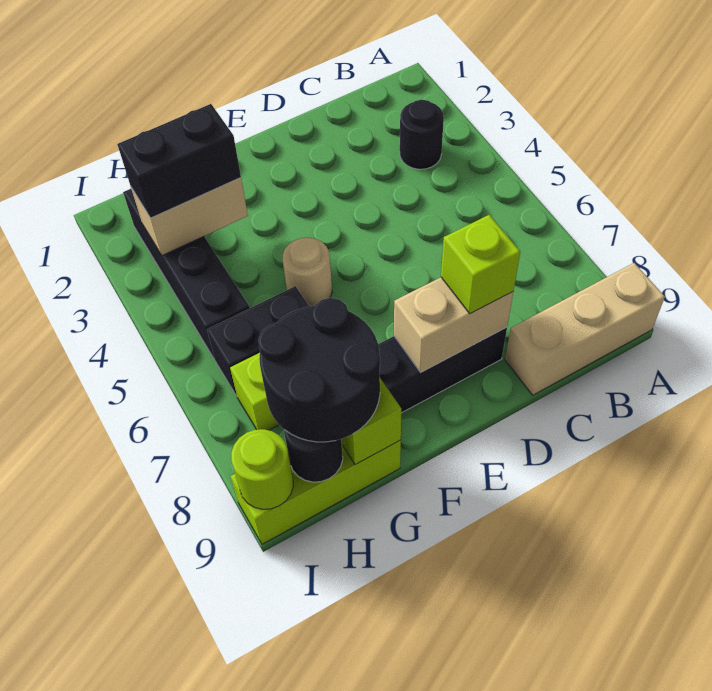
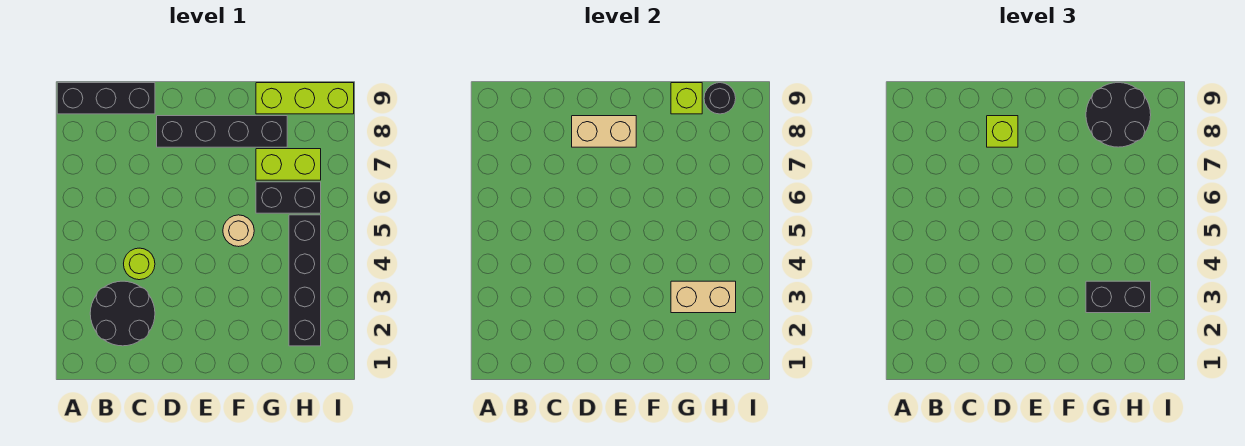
tan 1x3 brick [505,263,665,395] -> black 1x3 brick [57,83,155,114]
black 1x1 round brick [400,100,444,169] -> black 2x2 round brick [90,281,155,346]
lime 1x1 round brick [231,429,293,509] -> lime 1x1 round brick moved to [124,248,155,280]

